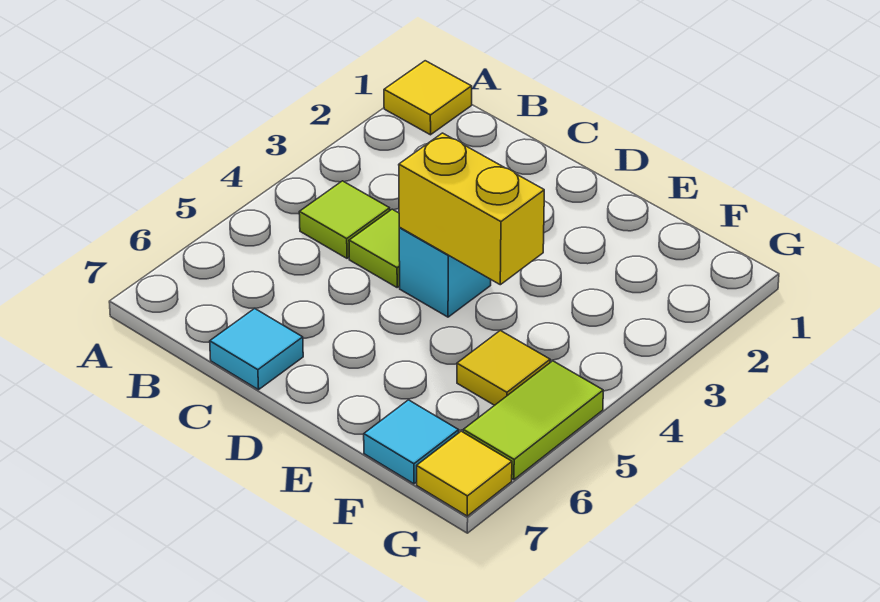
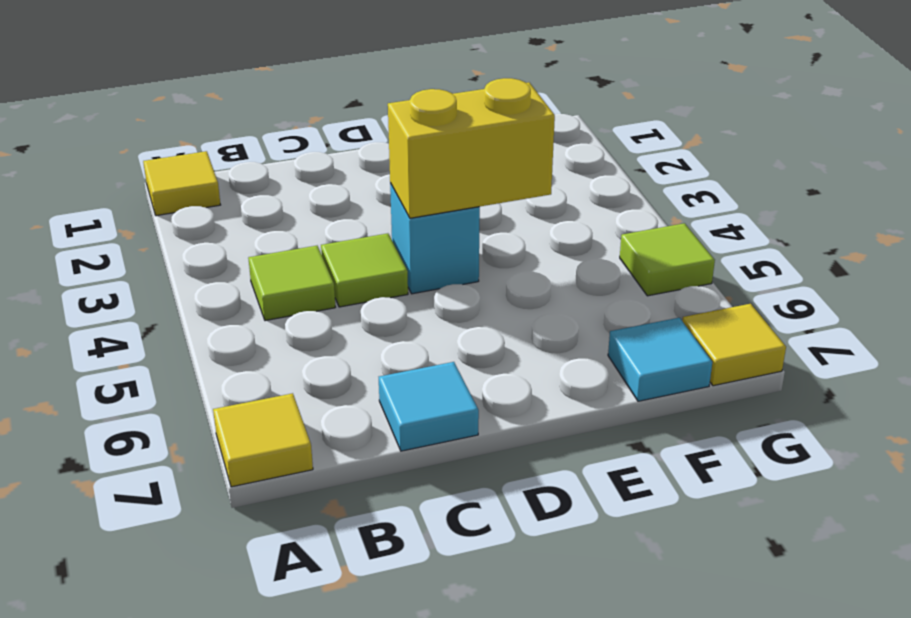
yellow 1x1 tile [457,331,550,405] -> yellow 1x1 tile moved to [213,393,313,487]
lime 1x2 tile [463,361,603,480] -> lime 1x1 tile [620,223,715,296]

